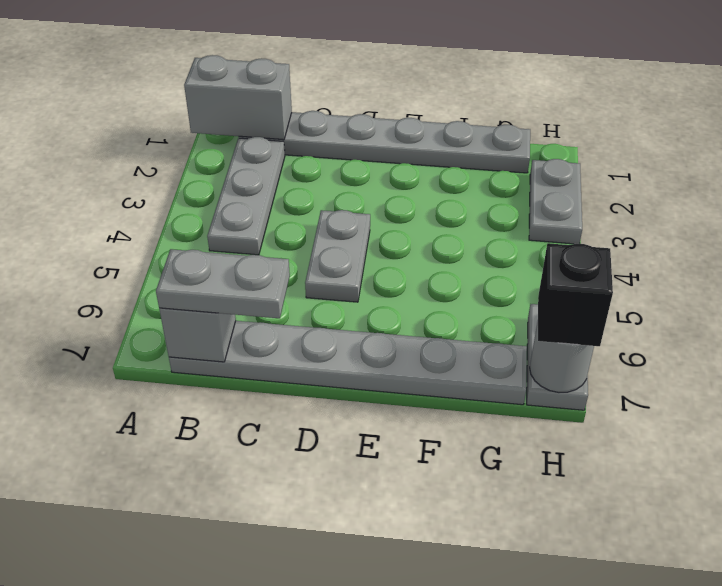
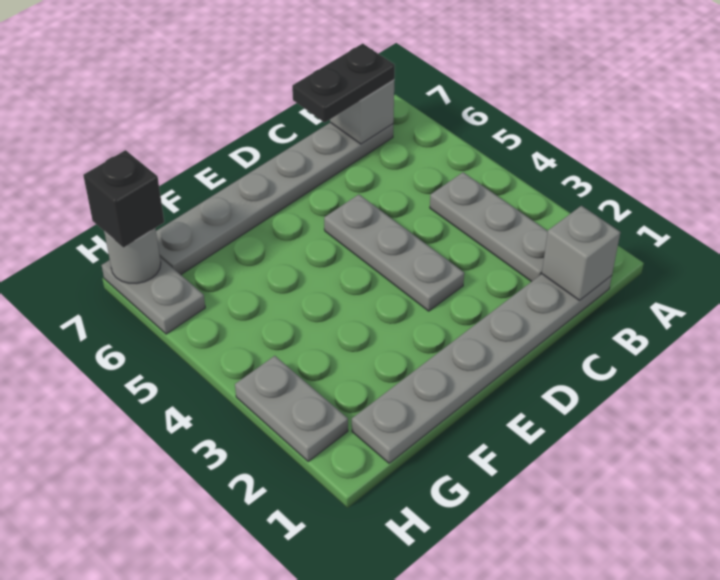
grey 1x2 brick [184,55,292,140] -> grey 1x1 brick [542,206,620,300]
grey 1x2 plate [156,249,290,318] -> black 1x2 plate [292,43,395,123]
grey 1x2 plate [305,210,370,302] -> grey 1x3 plate [324,195,464,311]

